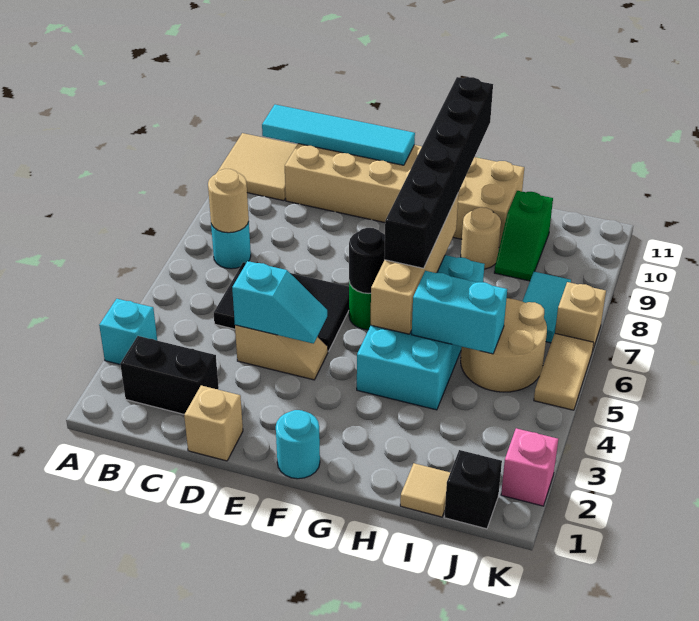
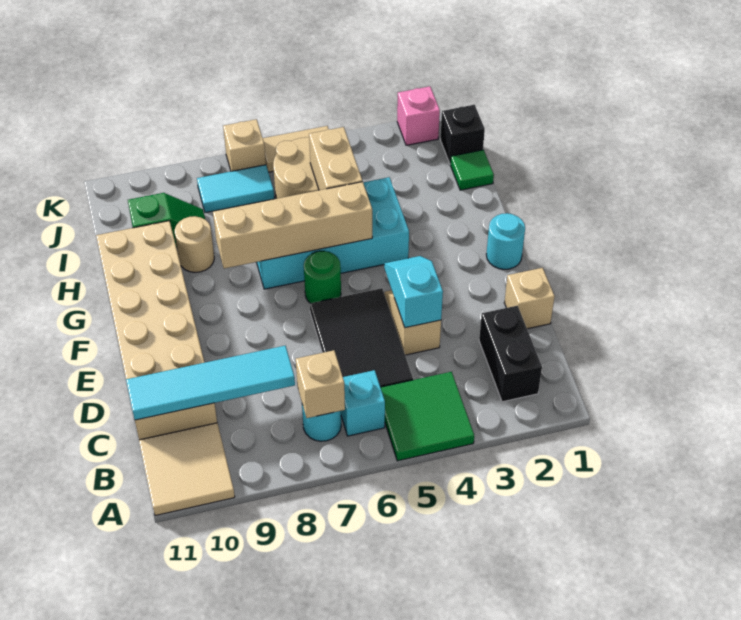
cyan 1x1 brick [99,299,157,364] -> cyan 1x1 brick moved to [341,370,385,436]
none -> green 2x2 tile [381,372,474,461]
tan 1x1 round brick [208,169,249,233] -> tan 1x1 brick [296,350,345,418]
cyan 1x4 tile [262,105,415,165] -> cyan 1x4 tile turned to [126,346,295,420]
black 1x1 round brick [349,228,385,293] -> none
black 1x6 brick [384,77,493,268] -> none
cyan 1x2 brick [412,271,507,354] -> tan 1x2 brick [309,127,362,190]
tan 1x1 tile [400,463,450,517] -> green 1x1 tile [450,150,494,190]

